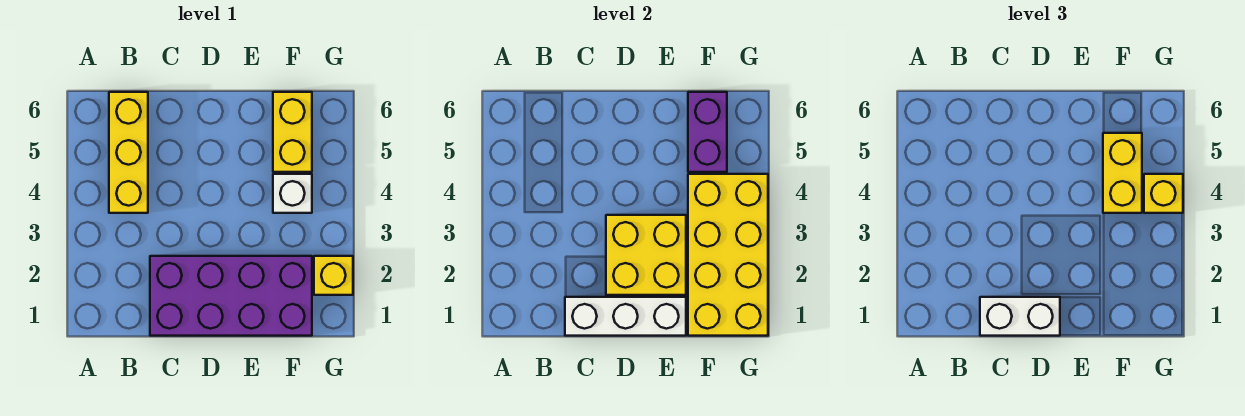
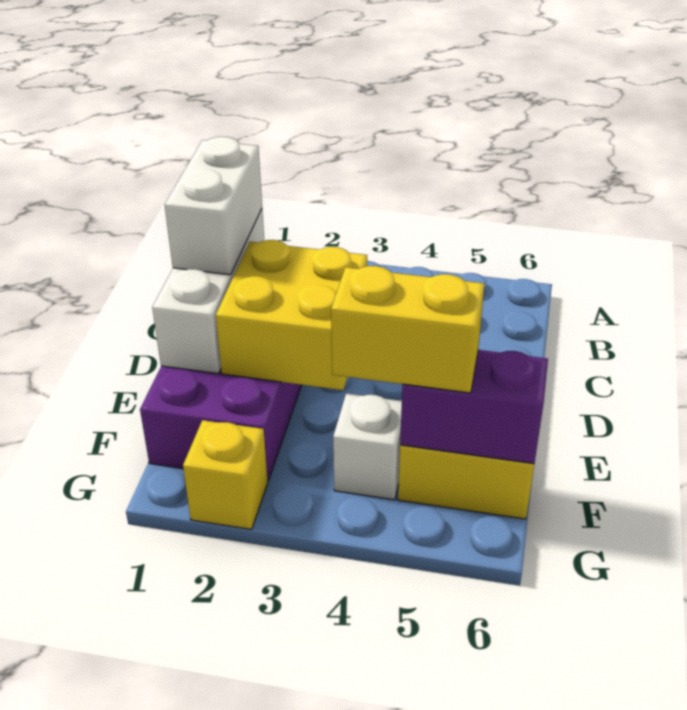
yellow 1x3 brick [109,92,148,213] -> none
yellow 2x4 brick [688,174,768,336] -> none
yellow 1x1 brick [1144,174,1183,213] -> none

